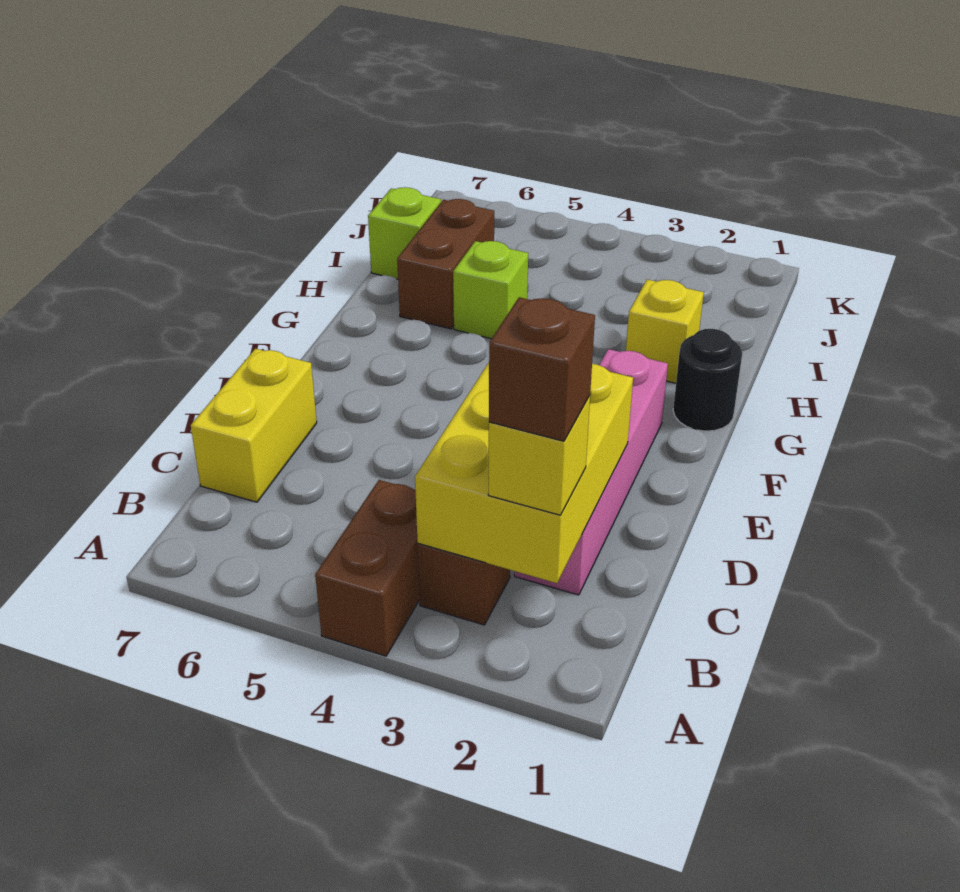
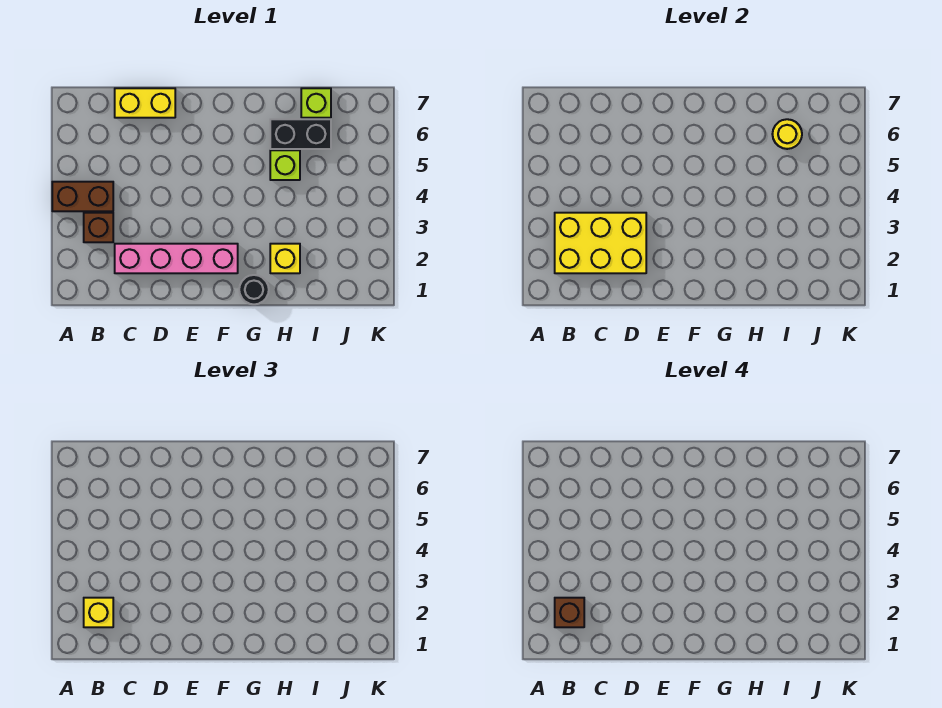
brown 1x2 brick [397,199,494,329] -> black 1x2 brick [270,119,331,149]
none -> yellow 1x1 round brick [772,119,802,149]

